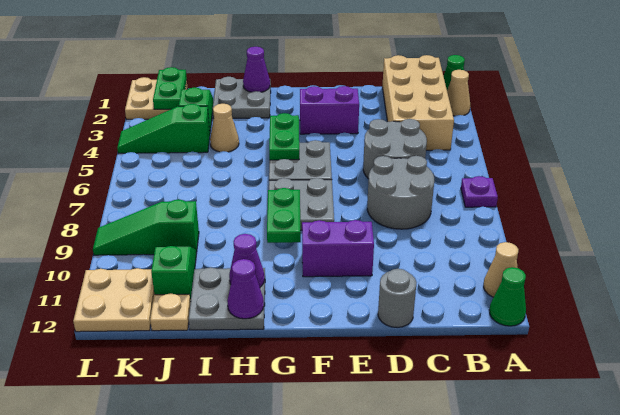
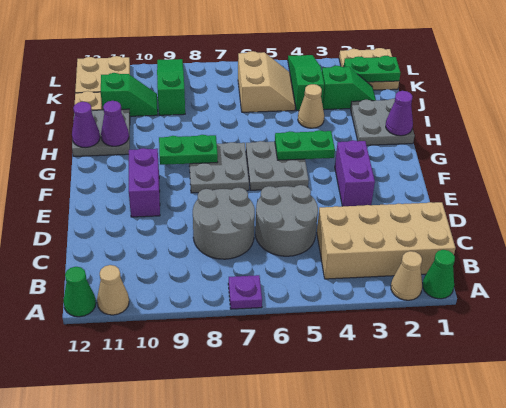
grey 1x1 round brick [378,269,417,327] -> none
none -> tan 2x2 slope [238,51,295,112]

